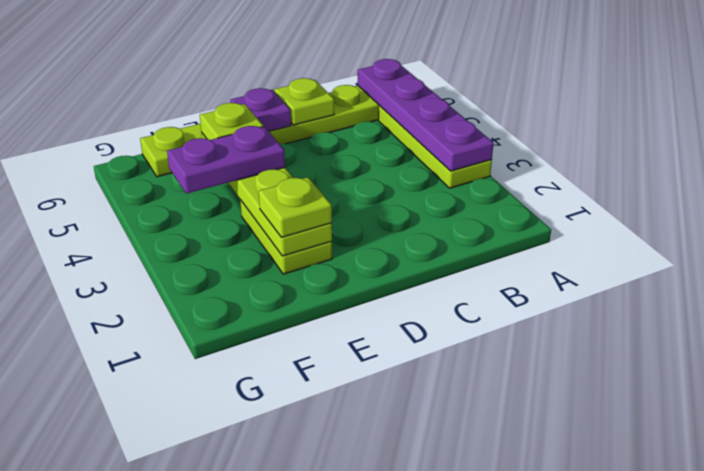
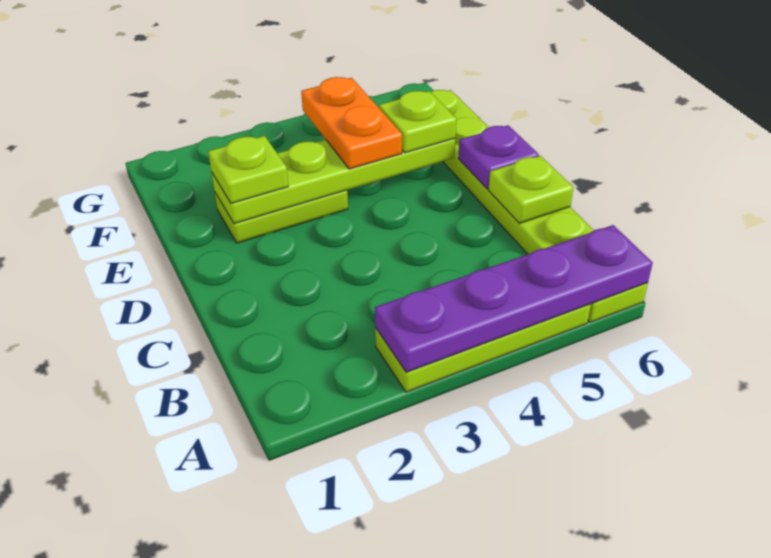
purple 1x2 plate [167,126,285,194] -> orange 1x2 plate [301,77,402,169]

